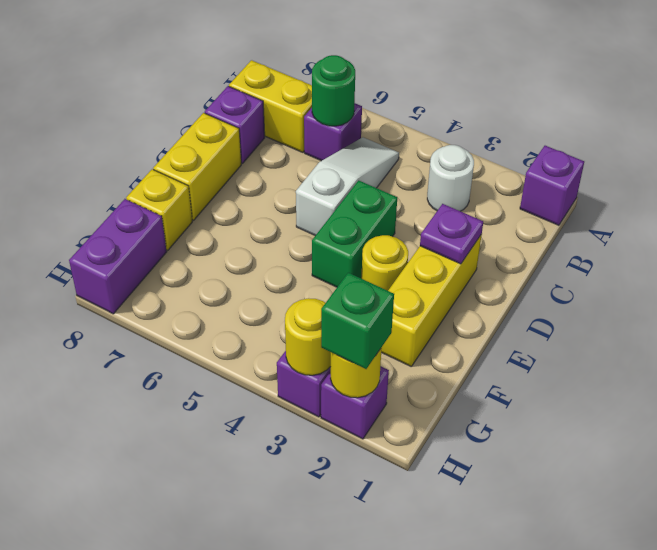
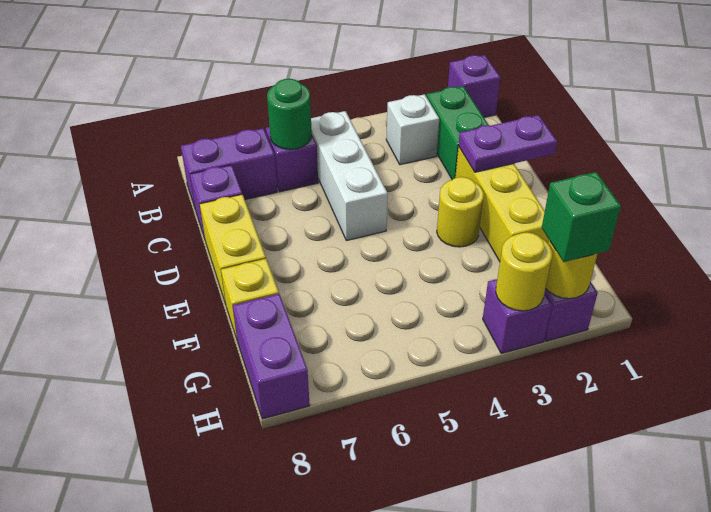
white 1x1 round brick [427,145,474,211] -> white 1x1 brick [386,94,439,165]
white 1x3 slope [296,137,399,236] -> white 1x3 brick [311,111,388,241]
yellow 1x2 brick [229,60,312,152] -> purple 1x2 brick [181,128,277,210]
purple 1x1 plate [420,204,483,264] -> purple 1x2 plate [458,115,557,172]
green 1x2 brick [312,181,397,287] -> green 1x2 brick moved to [427,86,488,180]

